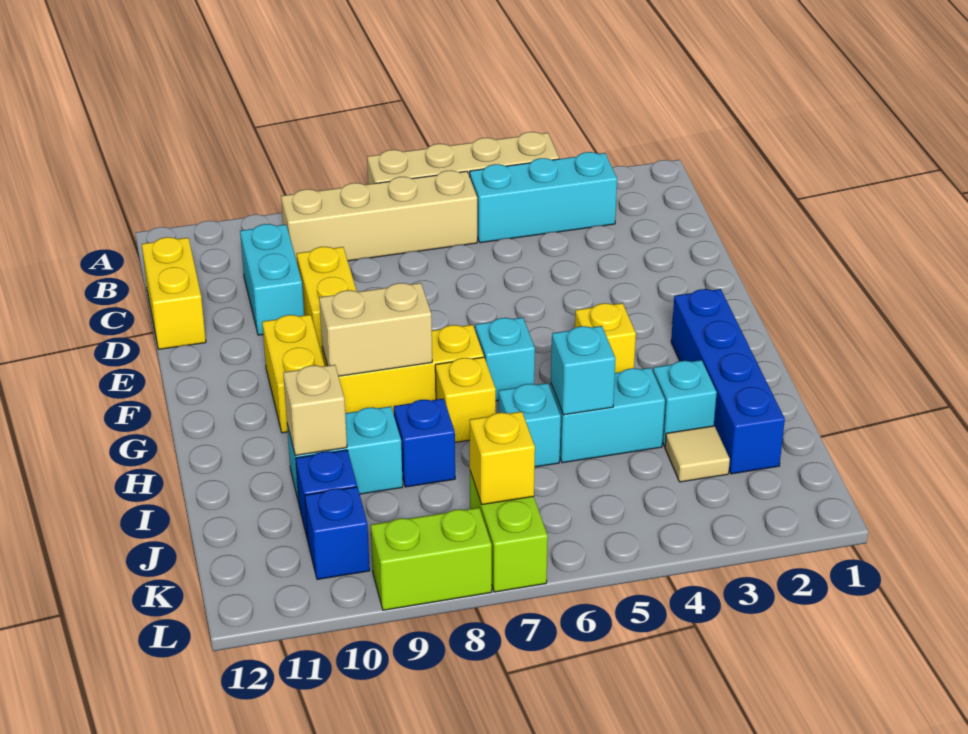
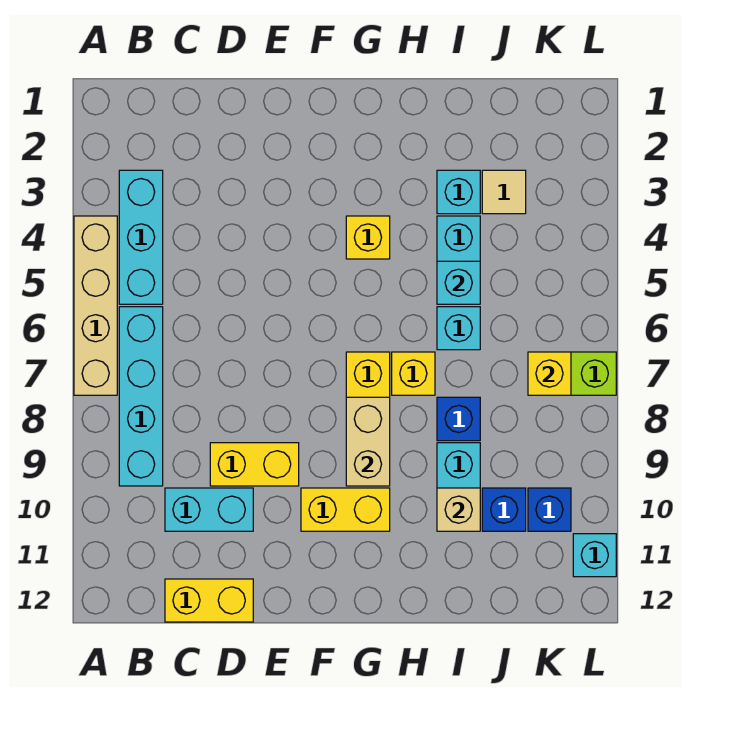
tan 1x4 brick [281,170,477,262] -> cyan 1x4 brick [119,307,163,486]
blue 1x4 brick [671,289,785,474] -> none
cyan 1x1 brick [475,318,535,401] -> cyan 1x1 brick moved to [573,534,616,577]
lime 1x2 brick [371,508,492,610] -> none

